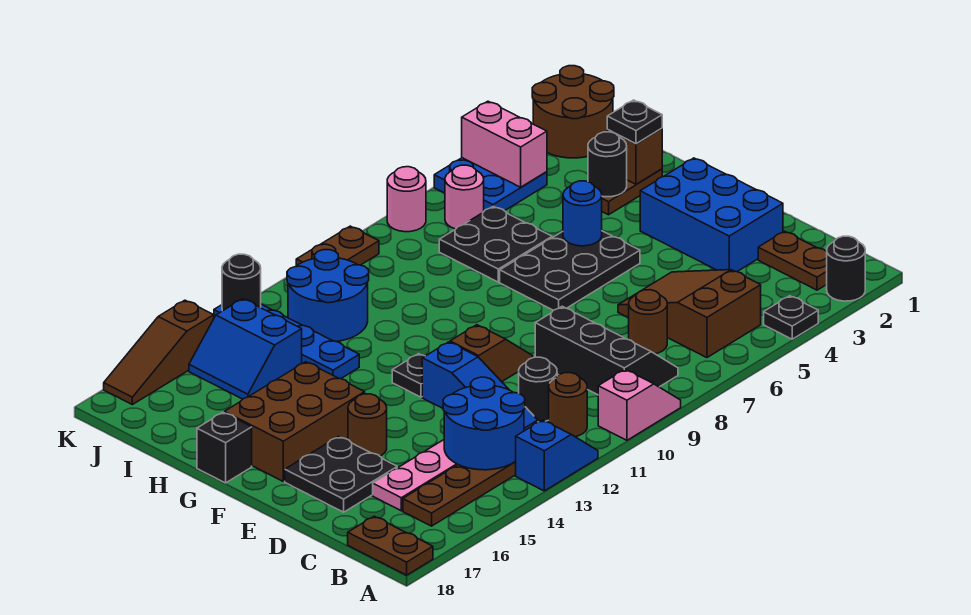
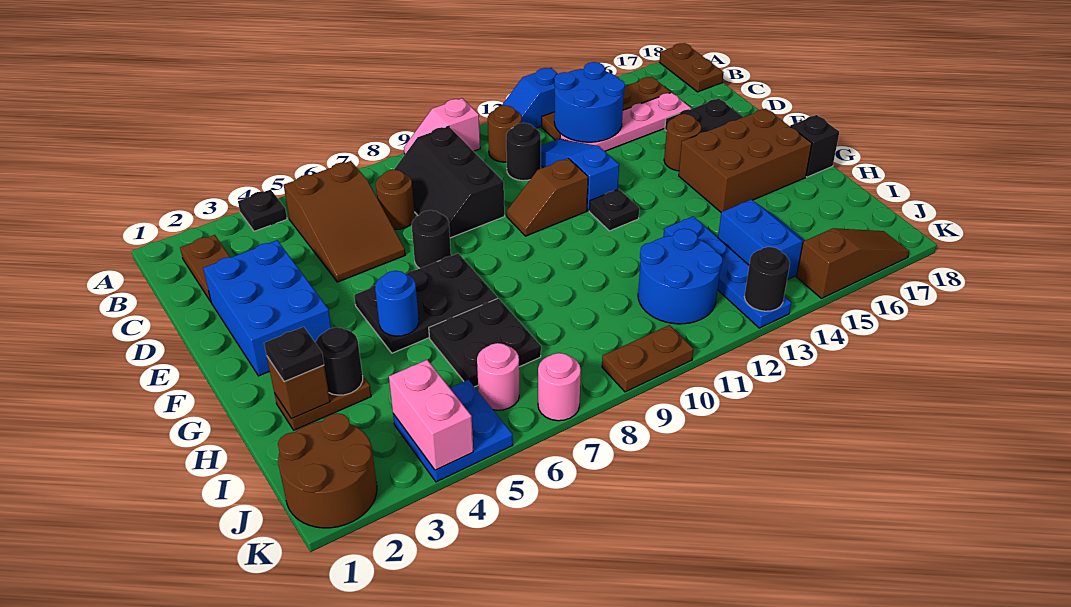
black 1x1 round brick [827,236,865,301] -> black 1x1 round brick moved to [412,210,451,268]

